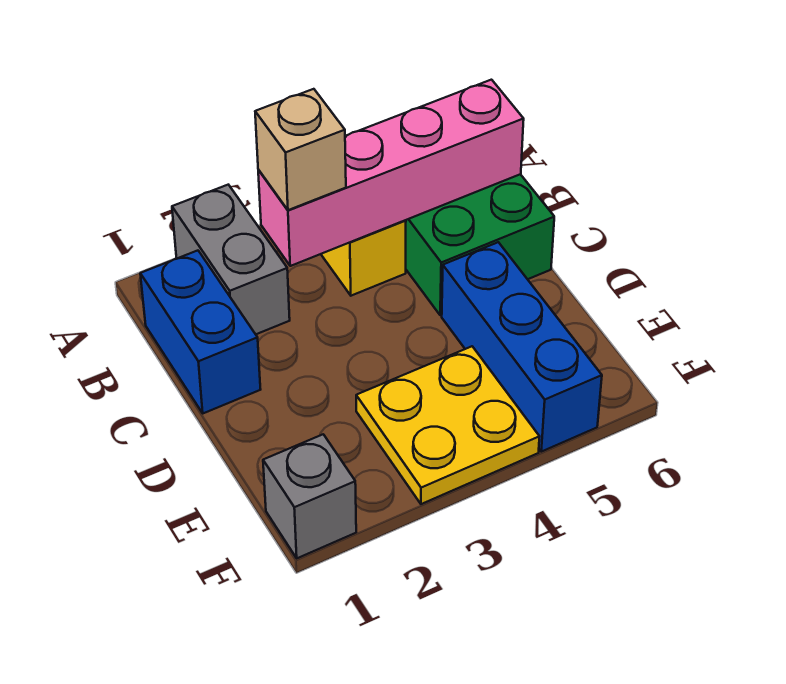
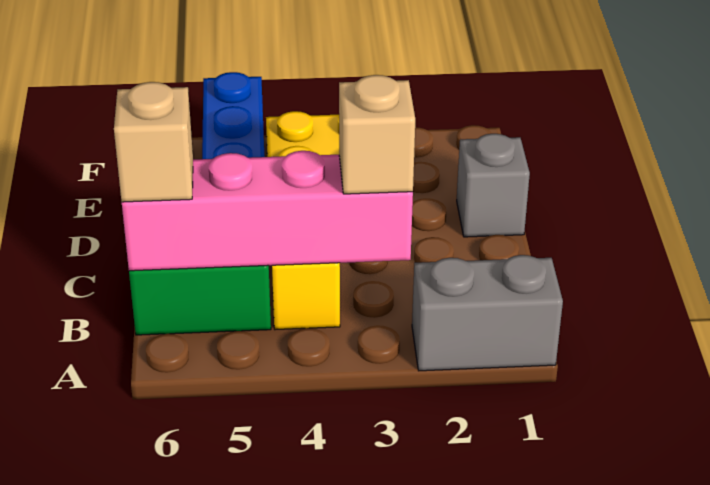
grey 1x2 brick [172,185,290,334] -> grey 1x2 brick turned to [412,255,563,371]
blue 1x2 brick [140,251,261,413] -> none
none -> tan 1x1 brick [114,82,193,202]
grey 1x1 brick [263,434,356,558] -> grey 1x1 brick moved to [457,134,530,237]

